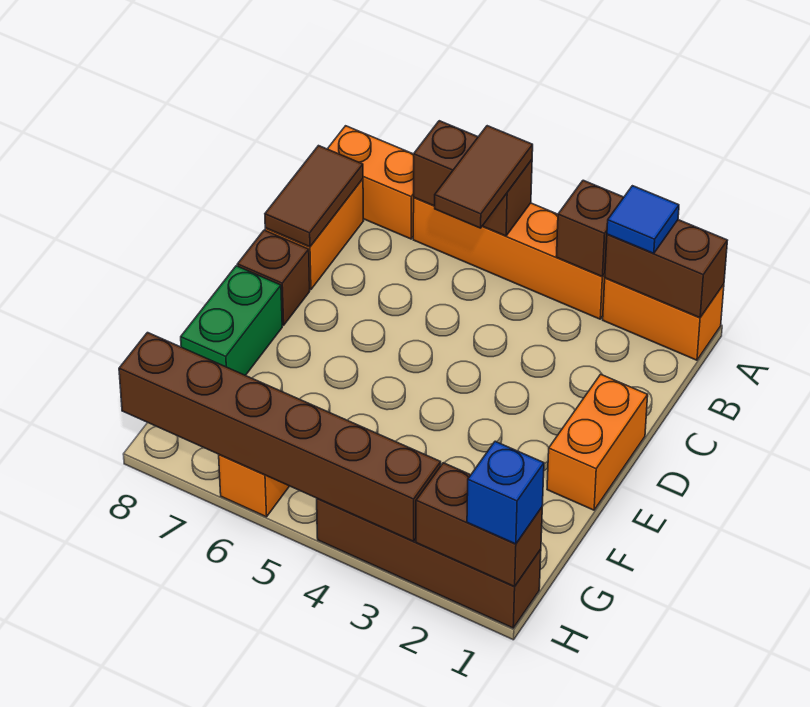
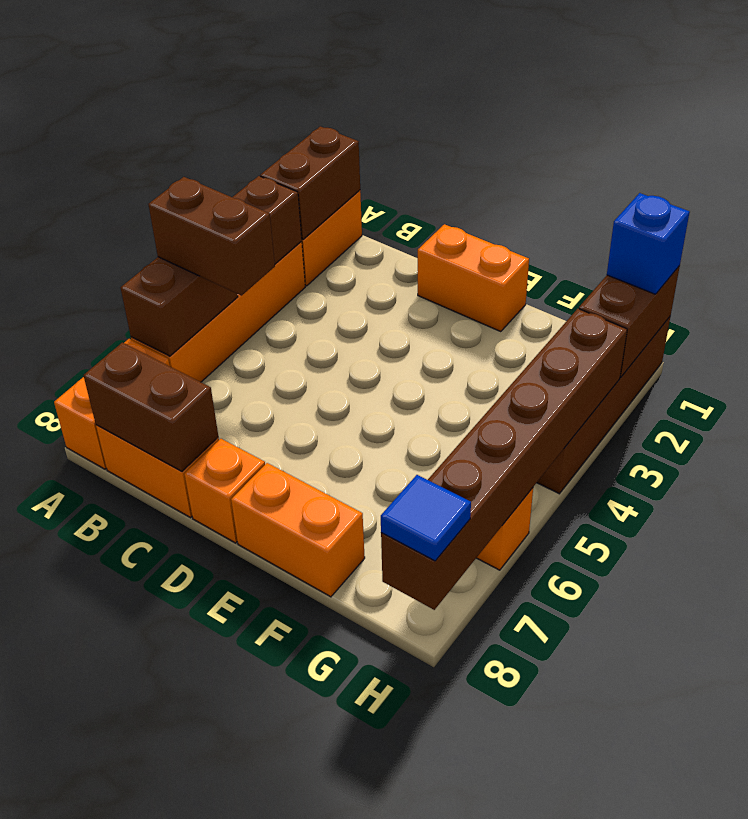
blue 1x1 tile [607,186,679,254] -> blue 1x1 tile moved to [381,475,471,561]
brown 1x2 tile [435,126,533,228] -> brown 1x2 brick [148,177,275,296]
brown 1x2 tile [265,146,363,247] -> brown 1x2 brick [83,342,218,471]
brown 1x1 brick [237,230,310,325] -> orange 1x1 brick [184,439,265,543]
green 1x2 brick [181,266,282,375] -> orange 1x2 brick [231,463,365,597]

